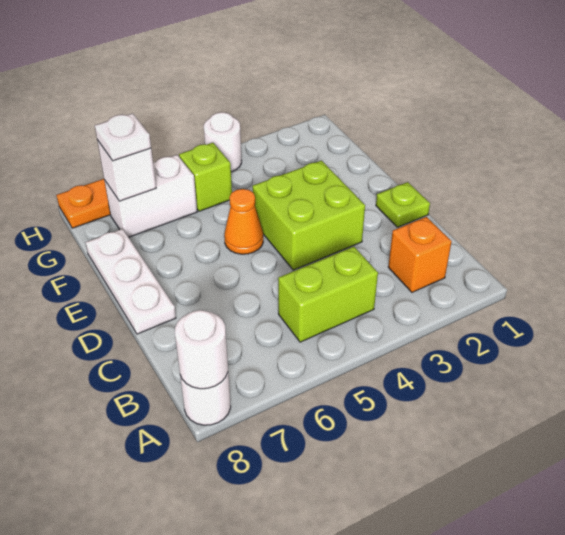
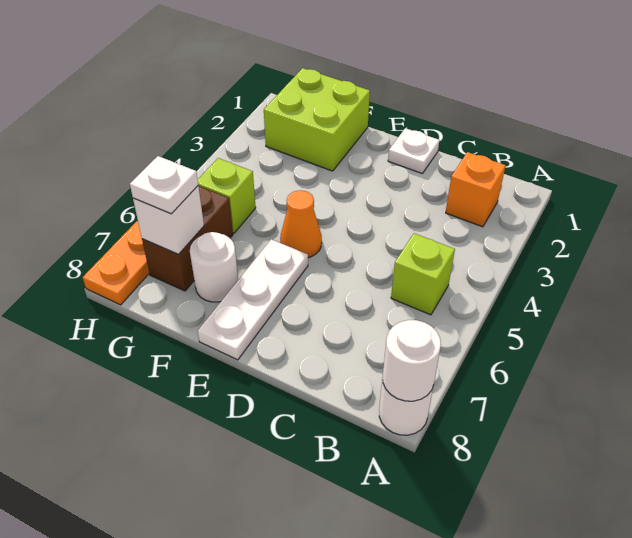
lime 1x2 brick [278,247,378,342] -> lime 1x1 brick [391,233,455,315]
lime 1x1 plate [376,182,430,227] -> white 1x1 plate [388,128,439,174]
lime 2x2 brick [252,161,365,270] -> lime 2x2 brick moved to [264,68,370,171]
white 1x3 plate [86,229,176,334] -> white 1x3 plate turned to [198,239,308,360]
white 1x2 brick [104,155,197,237] -> brown 1x2 brick [142,186,233,291]
white 1x1 round brick [204,112,242,172] -> white 1x1 round brick moved to [190,232,238,302]

